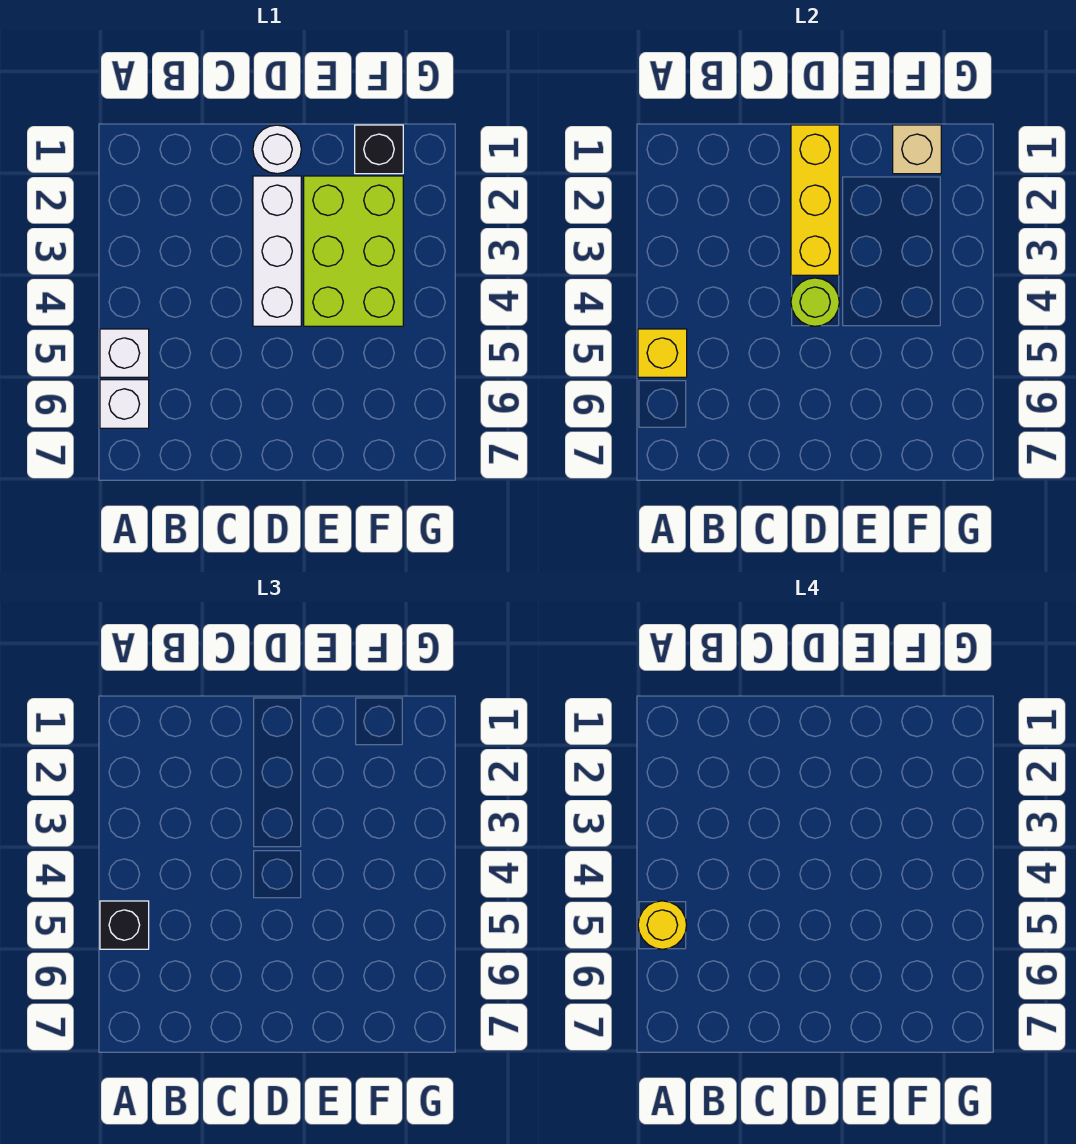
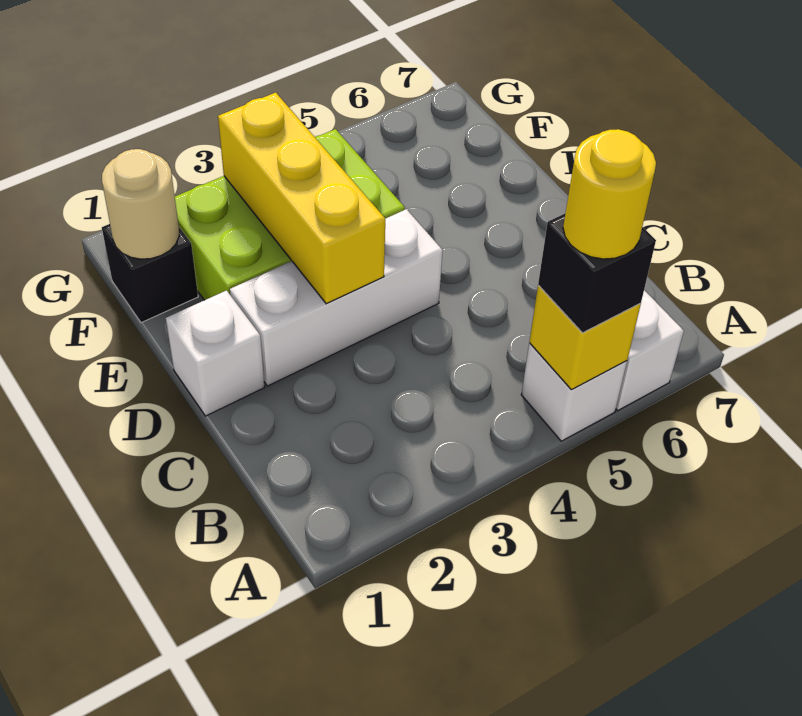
white 1x1 round brick [253,125,301,174] -> white 1x1 brick [166,291,264,416]
yellow 1x3 brick [791,125,839,275] -> yellow 1x3 brick turned to [218,93,385,304]
lime 1x1 round brick [791,278,839,326] -> none
tan 1x1 brick [893,125,941,174] -> tan 1x1 round brick [102,149,179,259]

